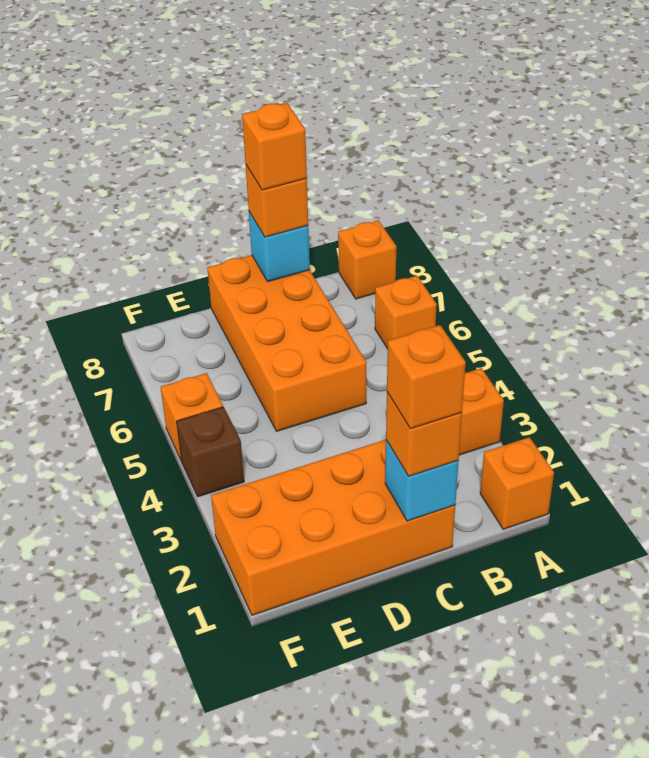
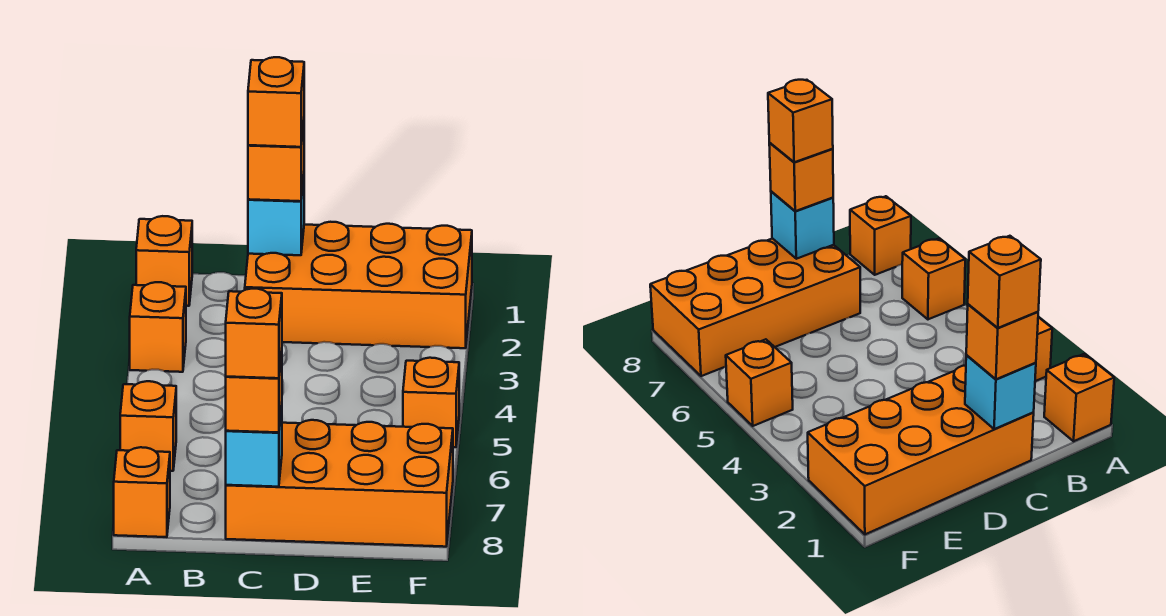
orange 2x4 brick [207,255,367,431] -> orange 2x4 brick turned to [226,420,453,547]
brown 1x1 brick [177,407,244,497] -> none

